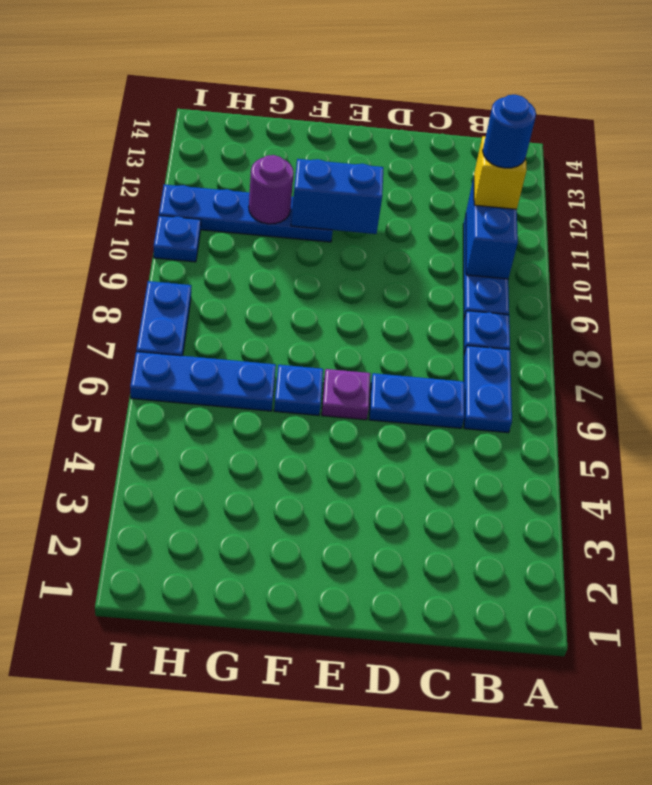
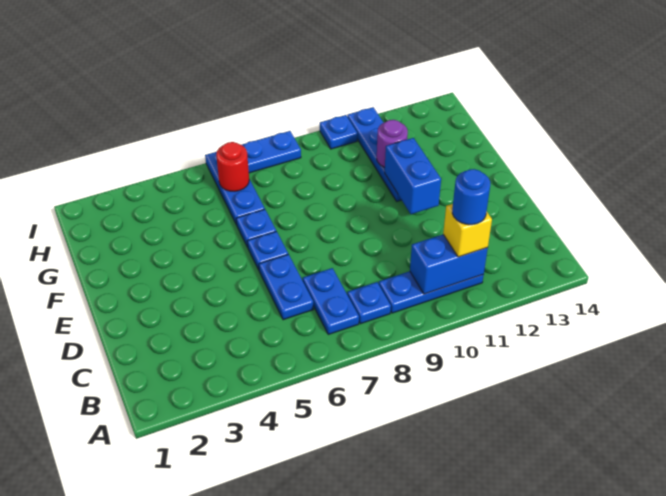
blue 1x2 plate [464,346,512,433] -> blue 1x2 plate turned to [303,268,359,334]
purple 1x1 plate [322,369,370,420] -> blue 1x1 plate [247,231,288,270]
none -> red 1x1 round brick [216,142,249,191]

